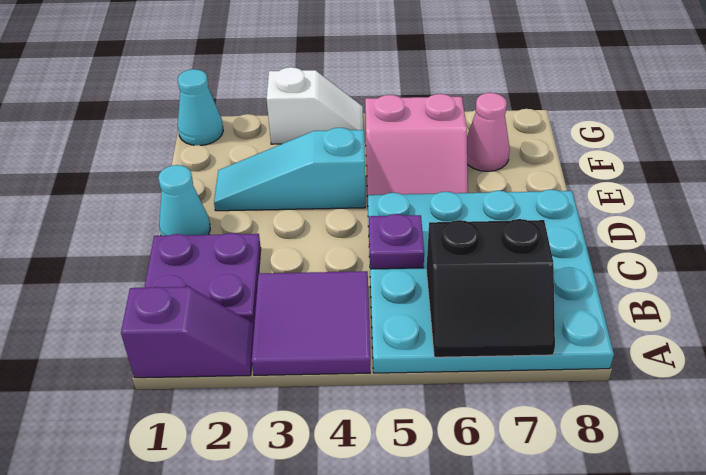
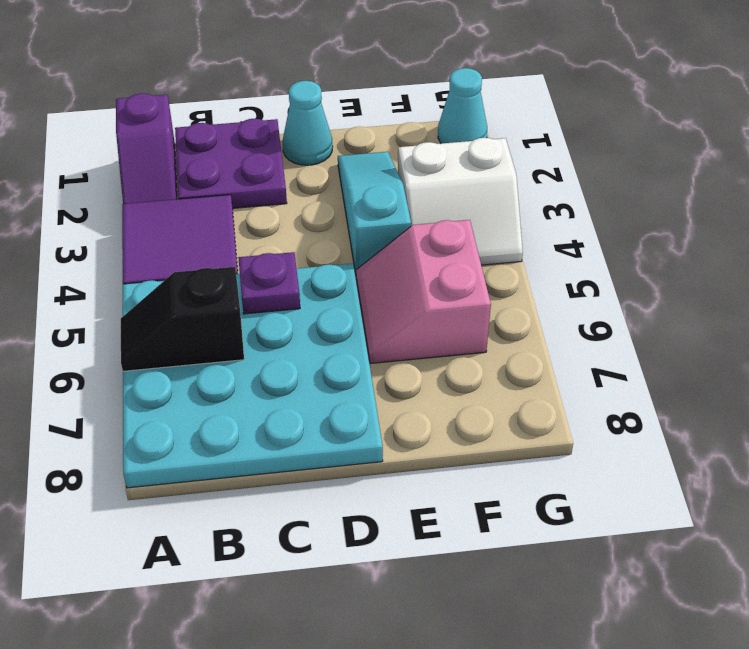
black 2x2 slope [426,219,555,357] -> black 1x2 slope [121,267,244,371]
pink 1x1 cone [467,93,510,171] -> none
white 1x2 slope [267,67,363,144] -> white 2x2 slope [398,138,523,265]

